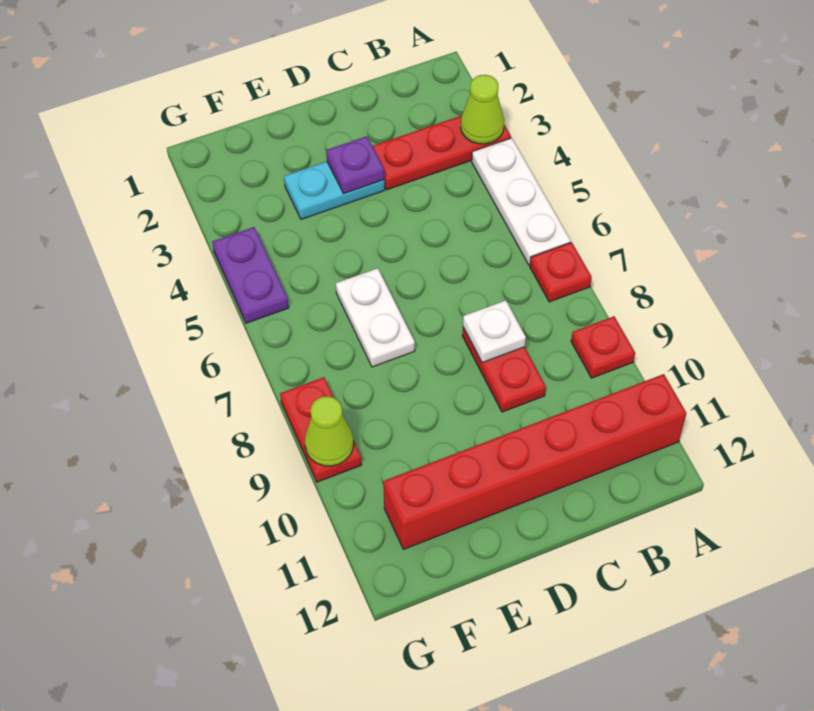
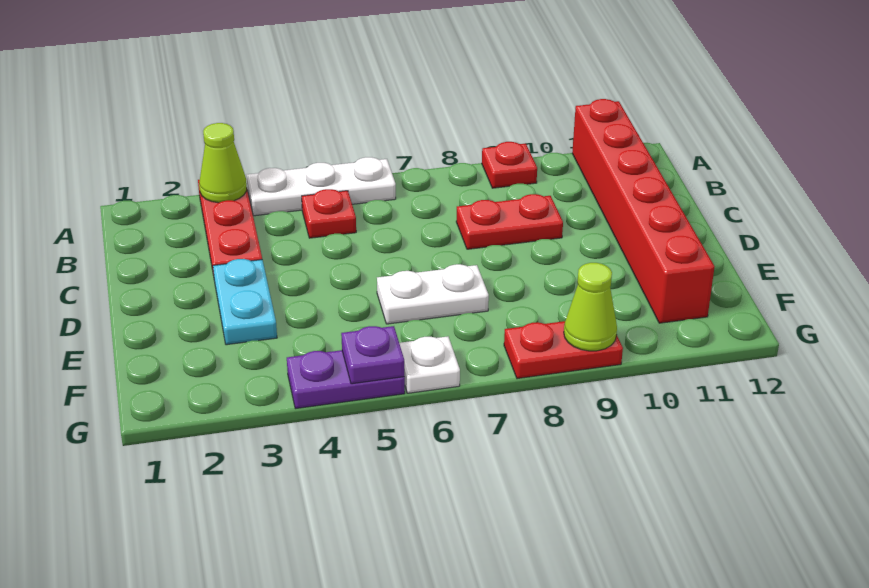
red 1x1 plate [530,242,592,302] -> red 1x1 plate moved to [302,189,356,238]
white 1x1 plate [463,300,526,363] -> white 1x1 plate moved to [399,336,460,393]
purple 1x1 plate [326,136,384,194] -> purple 1x1 plate moved to [341,326,404,384]

